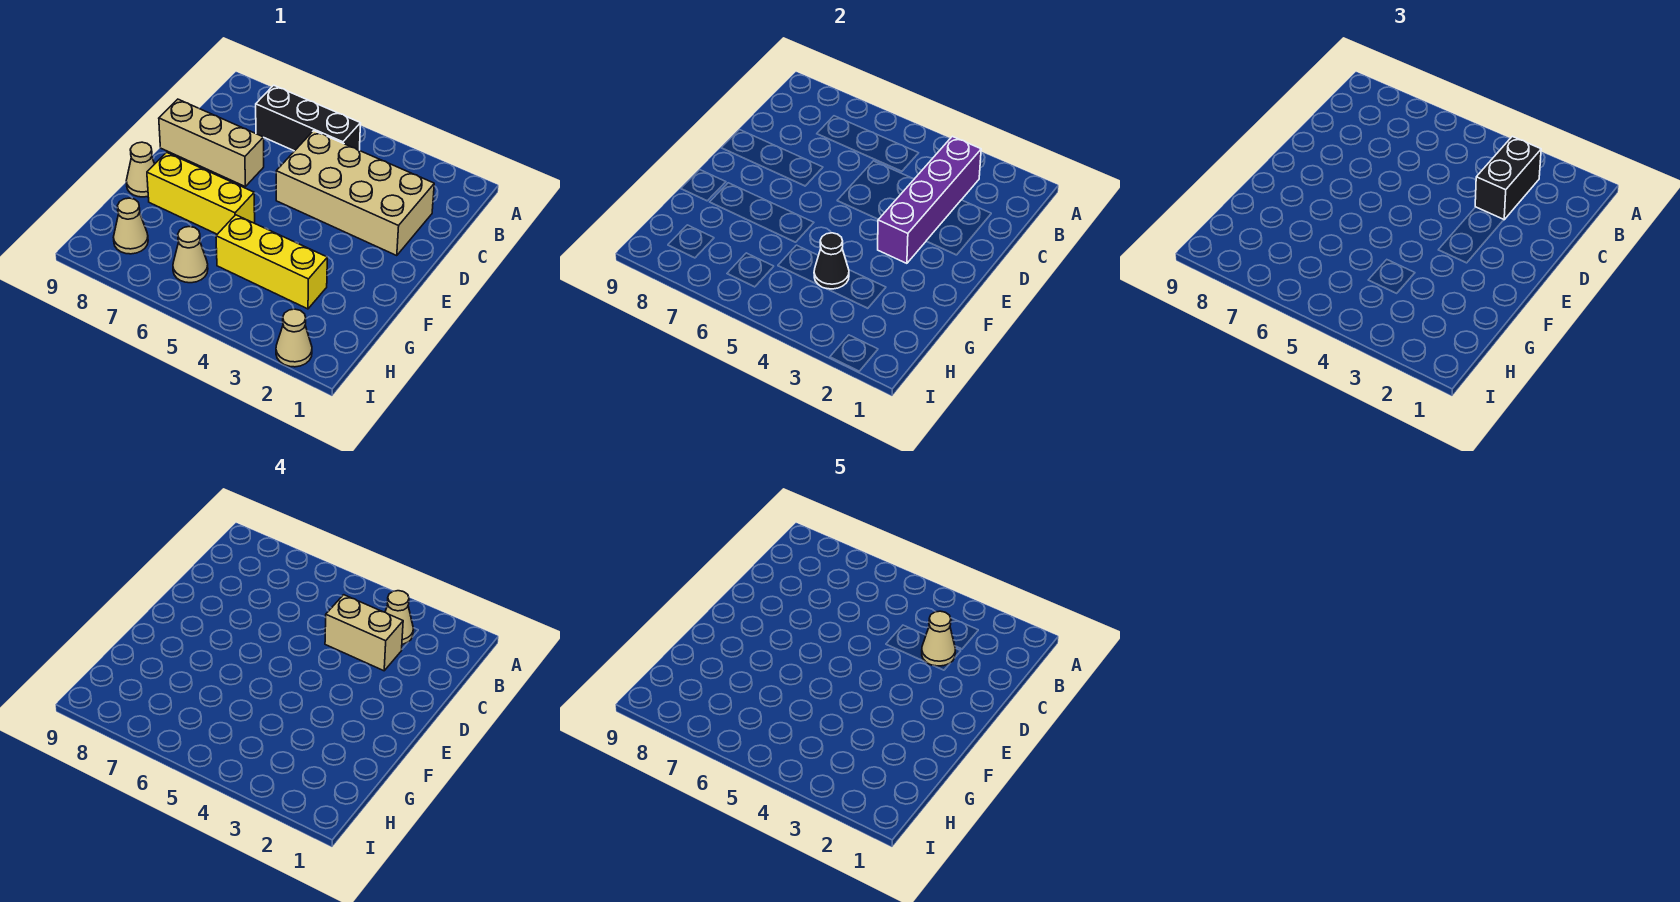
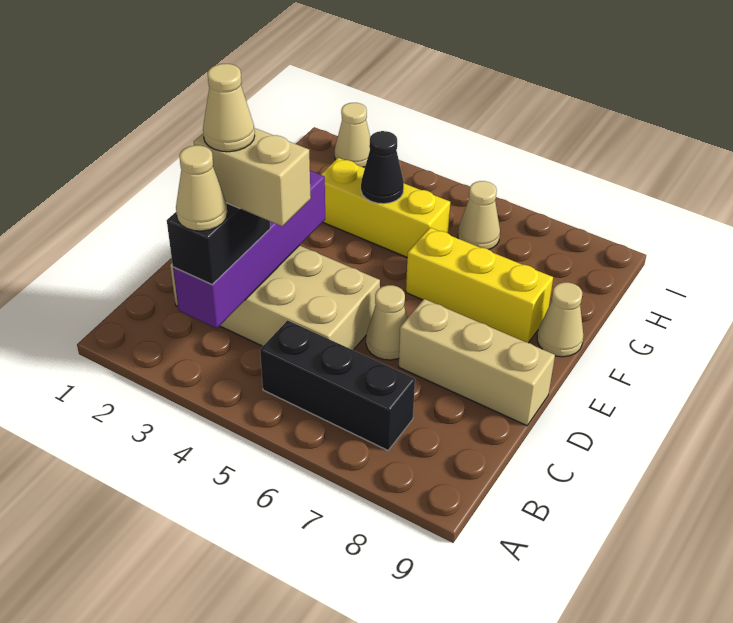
tan 1x1 cone [113,198,148,254] -> tan 1x1 cone moved to [366,285,407,360]

